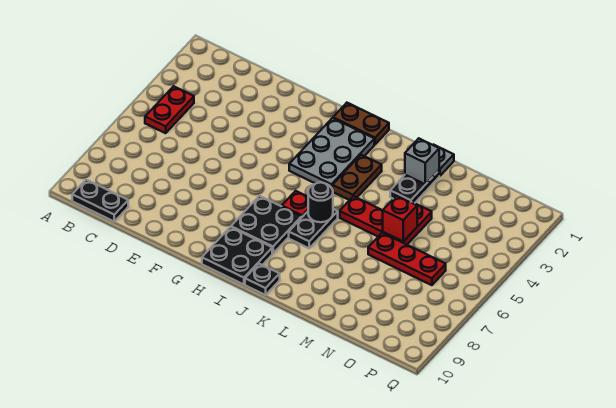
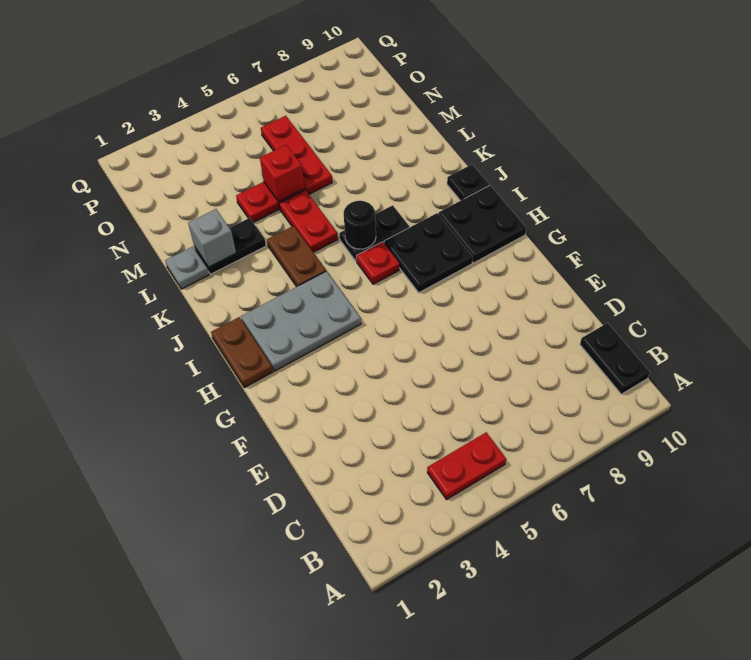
brown 1x2 plate [332,155,382,200] -> brown 1x2 plate turned to [267,226,326,287]

